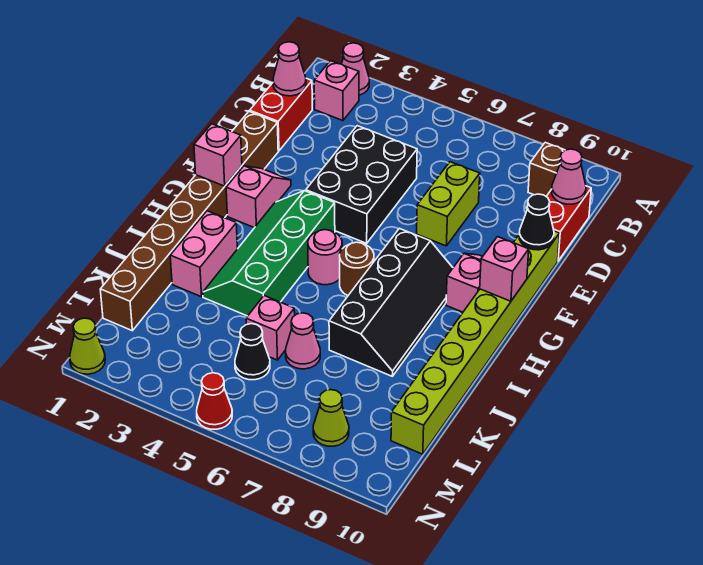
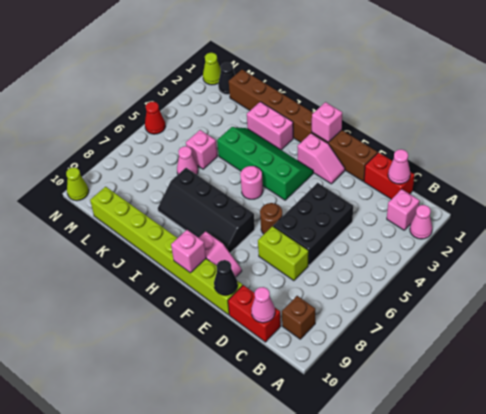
black 2x3 brick [306,126,417,243] -> black 2x3 brick turned to [273,183,353,265]
brown 1x1 round brick [340,242,374,296] -> brown 1x1 round brick moved to [260,203,282,234]
black 1x1 cone [235,324,270,380] -> black 1x1 cone moved to [218,62,235,95]
lime 1x1 cone [313,390,349,446] -> lime 1x1 cone moved to [66,167,89,201]

